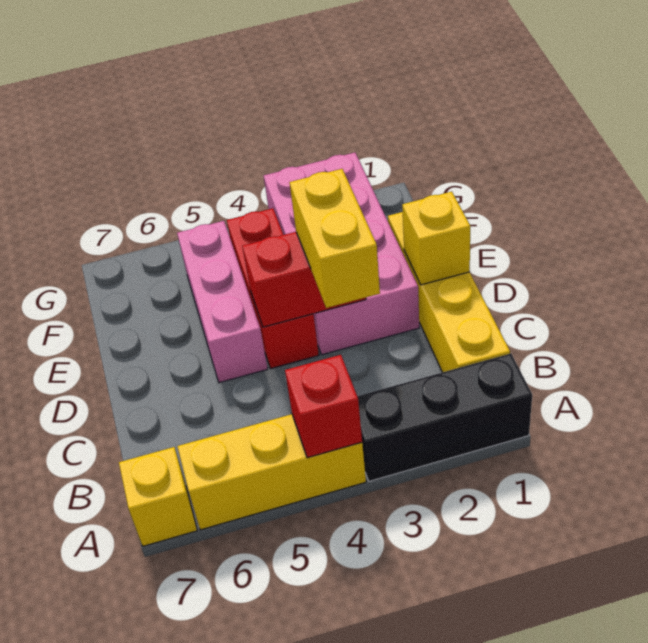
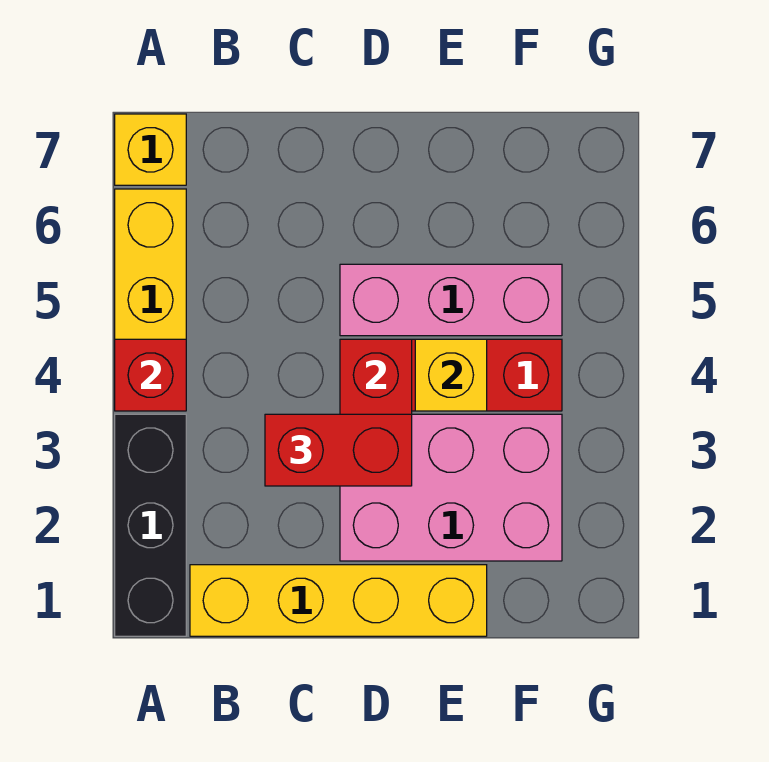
yellow 1x2 brick [289,169,380,308] -> red 1x2 brick [265,414,412,486]
yellow 1x1 brick [402,192,470,285] -> yellow 1x1 brick moved to [415,339,487,411]
pink 2x4 brick [264,153,419,355] -> pink 2x3 brick [340,414,562,561]

